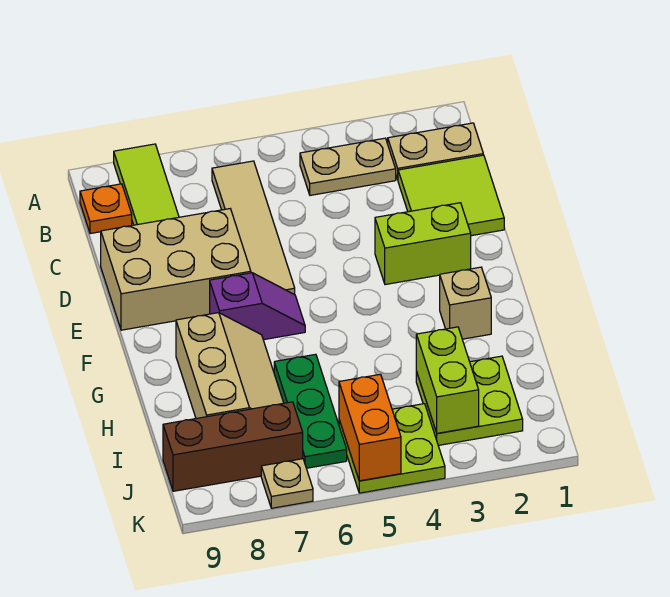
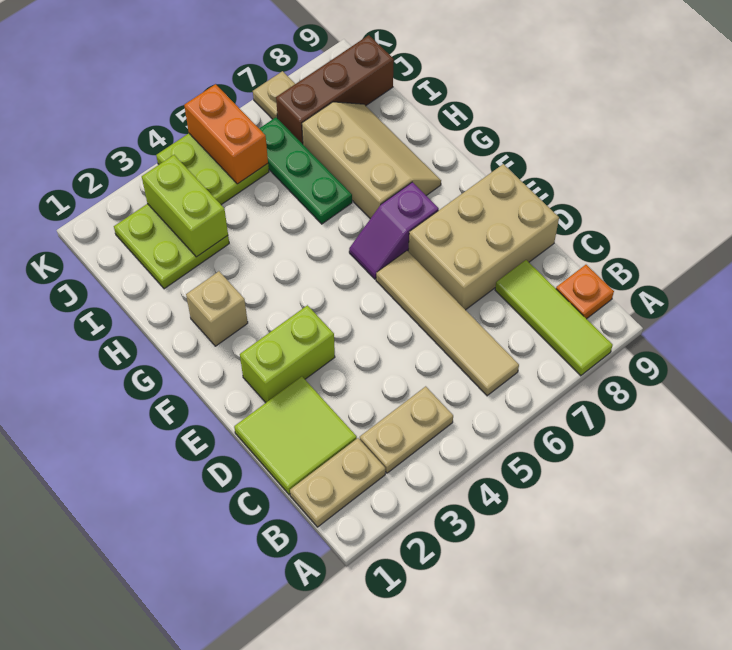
tan 2x3 slope [176,313,284,418] -> tan 2x3 slope turned to [302,102,441,219]

